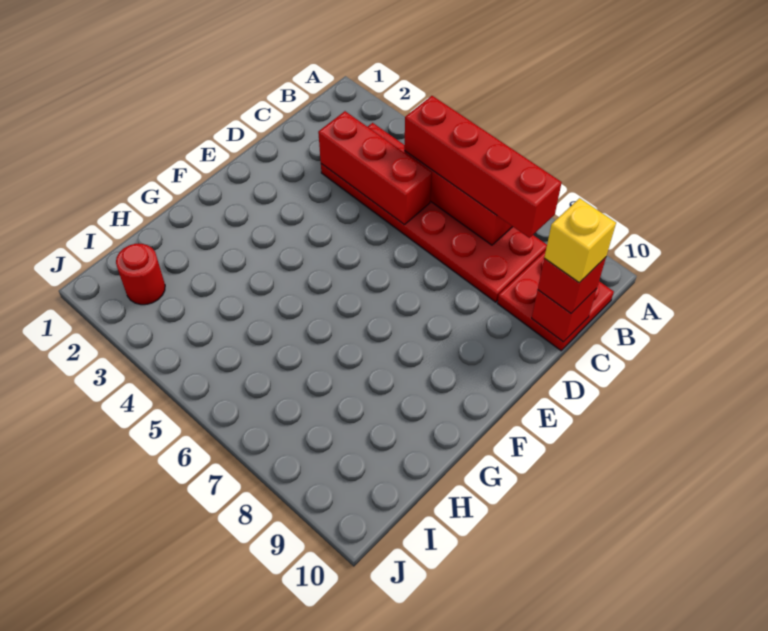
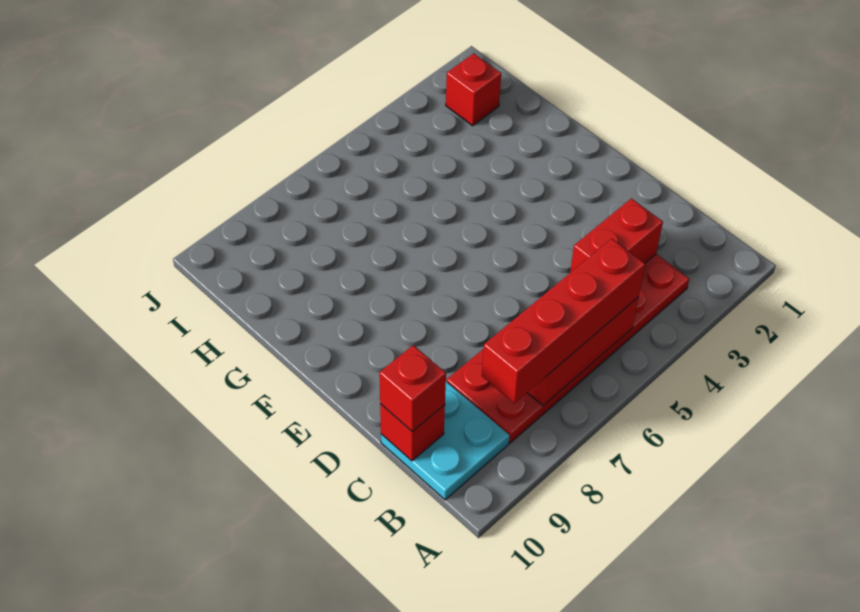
red 2x2 plate [497,251,614,351] -> cyan 2x2 plate [381,382,510,500]
red 1x3 brick [318,111,432,225] -> red 1x2 brick [570,198,663,273]
yellow 1x1 brick [544,198,616,282] -> none
red 1x1 round brick [116,244,165,305] -> red 1x1 brick [446,53,501,126]

